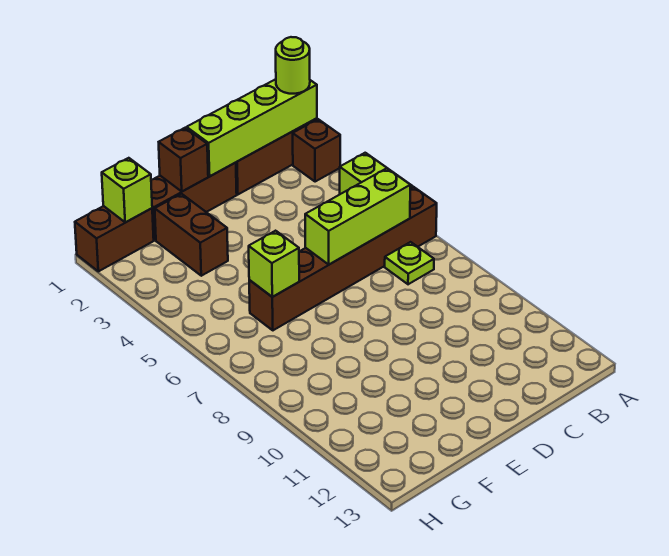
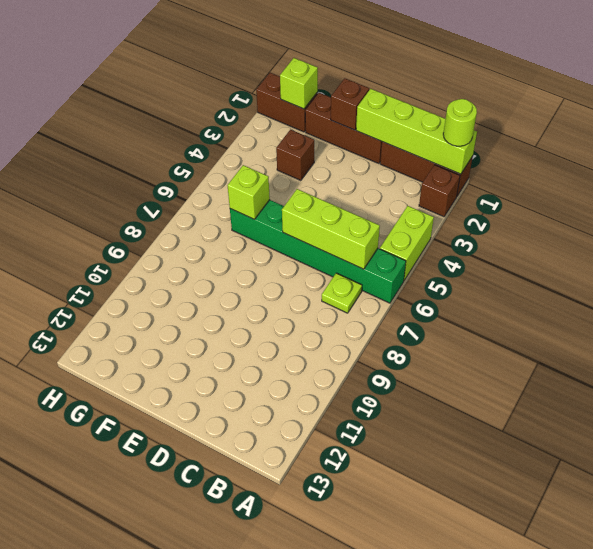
brown 1x6 brick [249,187,437,330] -> green 1x6 brick [230,200,406,303]
brown 1x2 brick [155,194,228,276] -> brown 1x1 brick [276,130,314,181]

